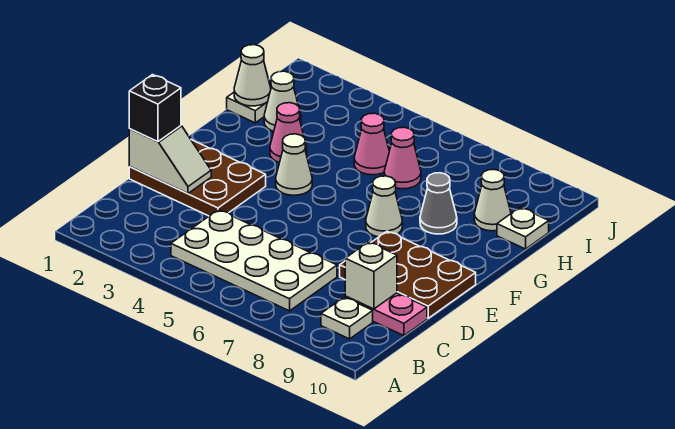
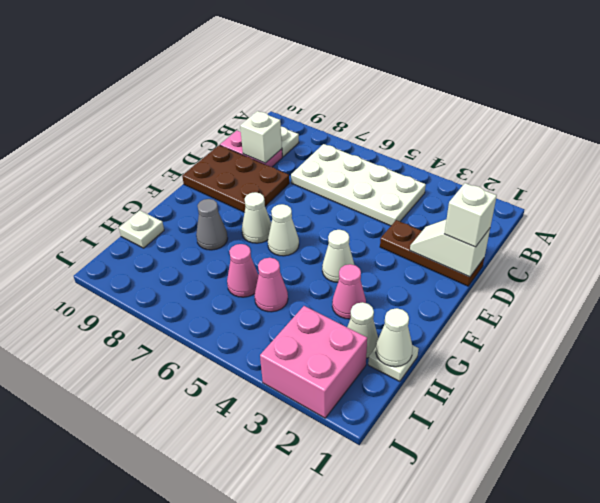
brown 2x3 plate [129,140,266,216] -> brown 1x3 plate [380,220,484,286]
black 1x1 brick [129,75,181,142] -> white 1x1 brick [445,183,497,247]
white 1x1 cone [474,170,511,231] -> white 1x1 cone moved to [268,204,299,256]
none -> pink 2x2 brick [260,306,367,418]

